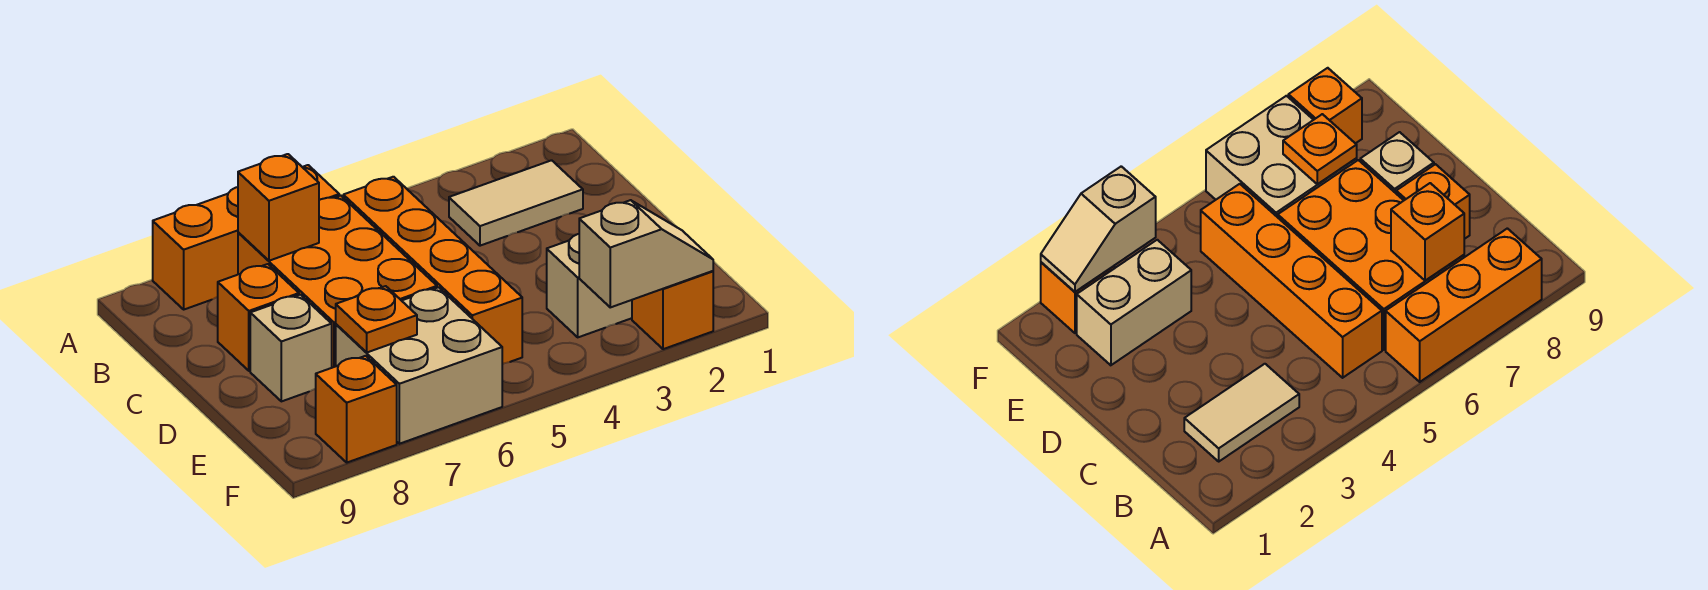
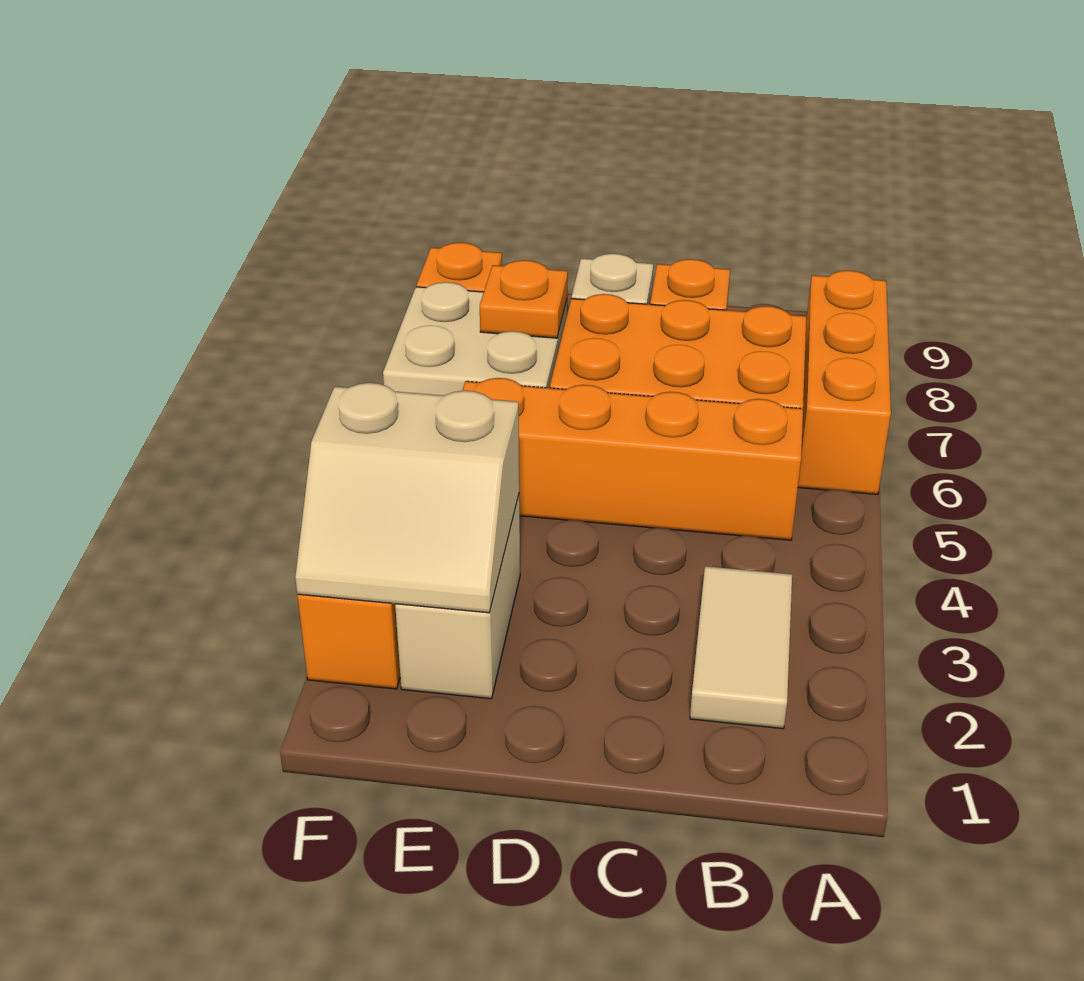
orange 1x1 brick [238,154,319,261] -> none
tan 1x2 slope [579,200,713,307] -> tan 2x2 slope [295,383,519,613]

